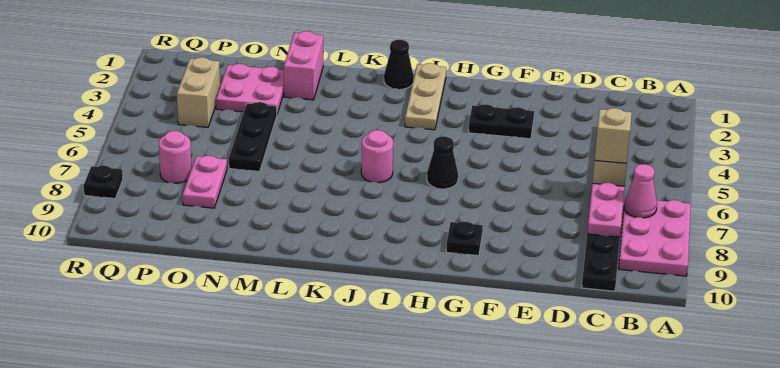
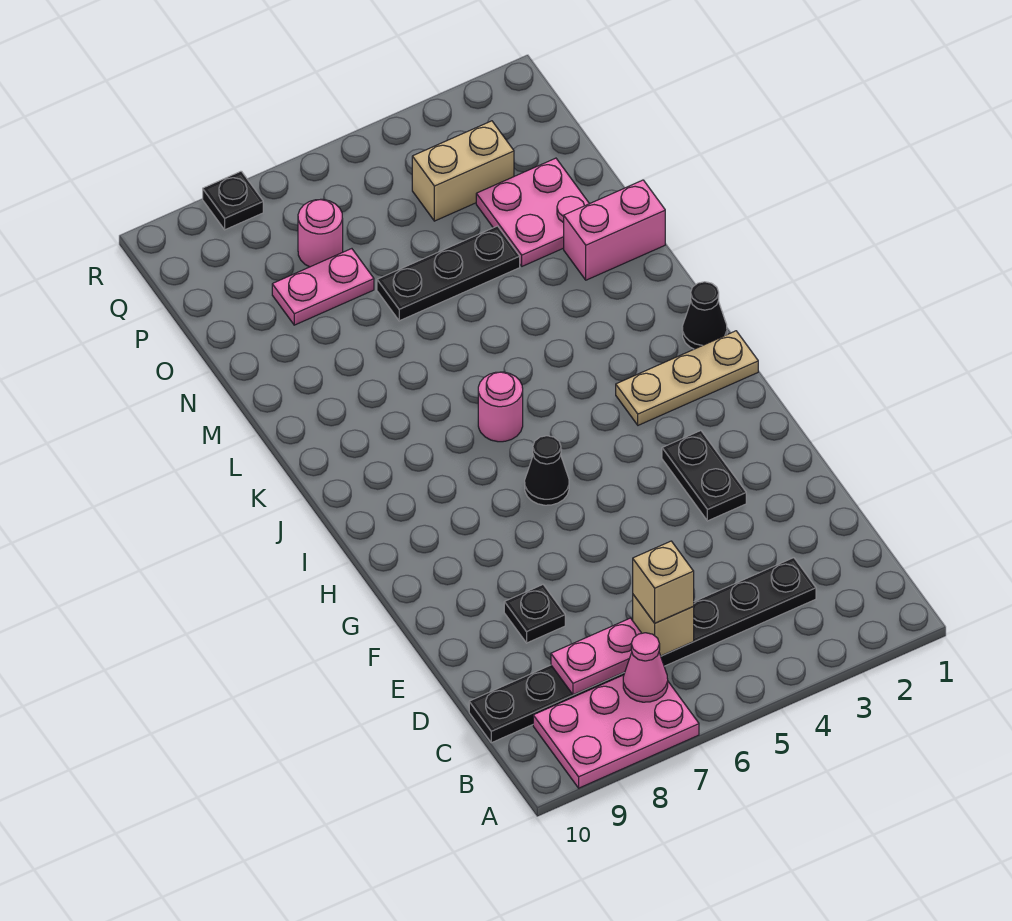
black 1x1 plate [446,222,483,256] -> black 1x1 plate moved to [504,585,565,643]

